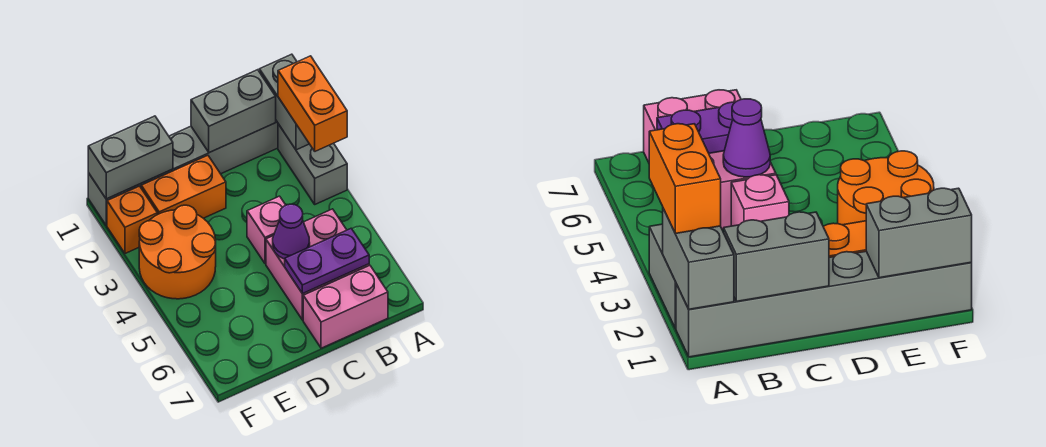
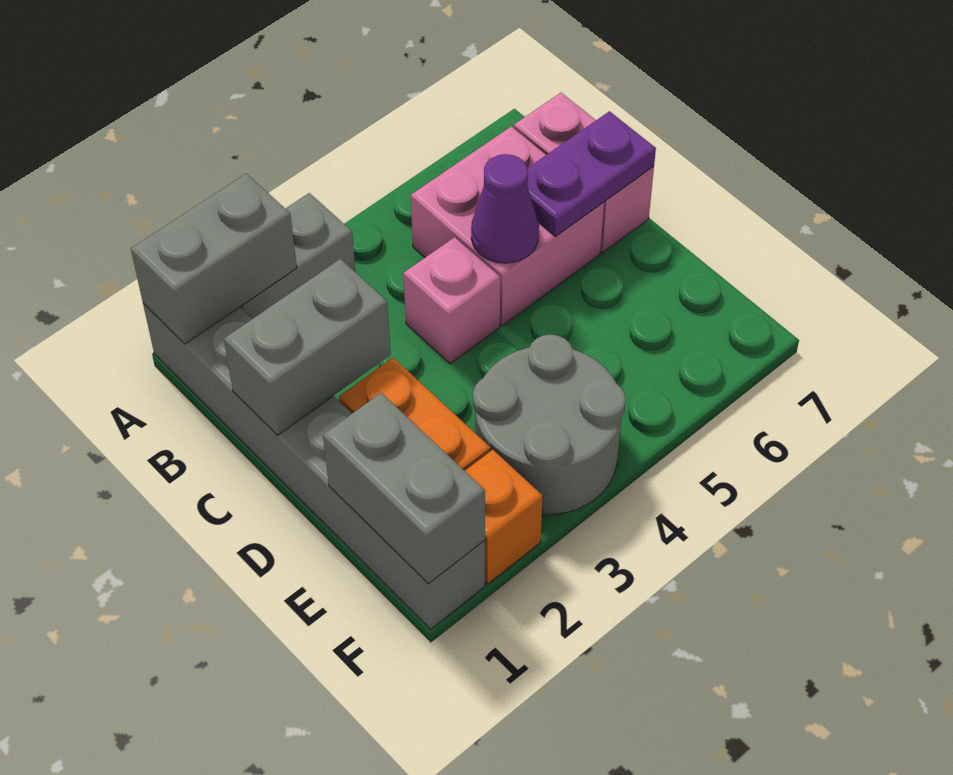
orange 1x2 brick [278,56,347,151] -> none
grey 1x2 brick [191,70,276,153] -> grey 1x2 brick turned to [224,259,391,435]
purple 1x2 plate [285,228,369,294] -> purple 1x2 plate turned to [527,111,656,236]
orange 2x2 round brick [139,205,216,299] -> grey 2x2 round brick [473,334,626,515]

